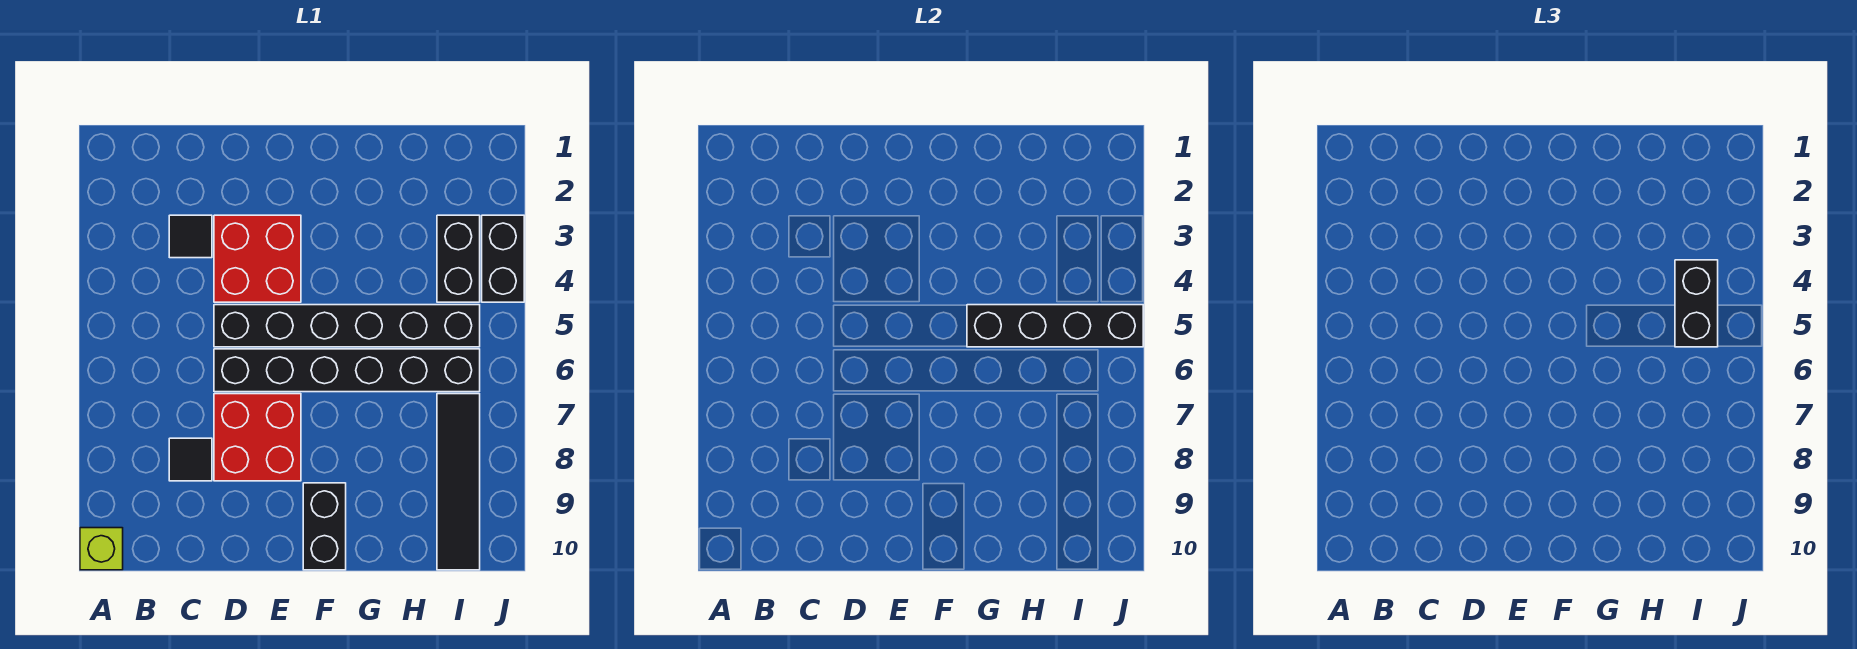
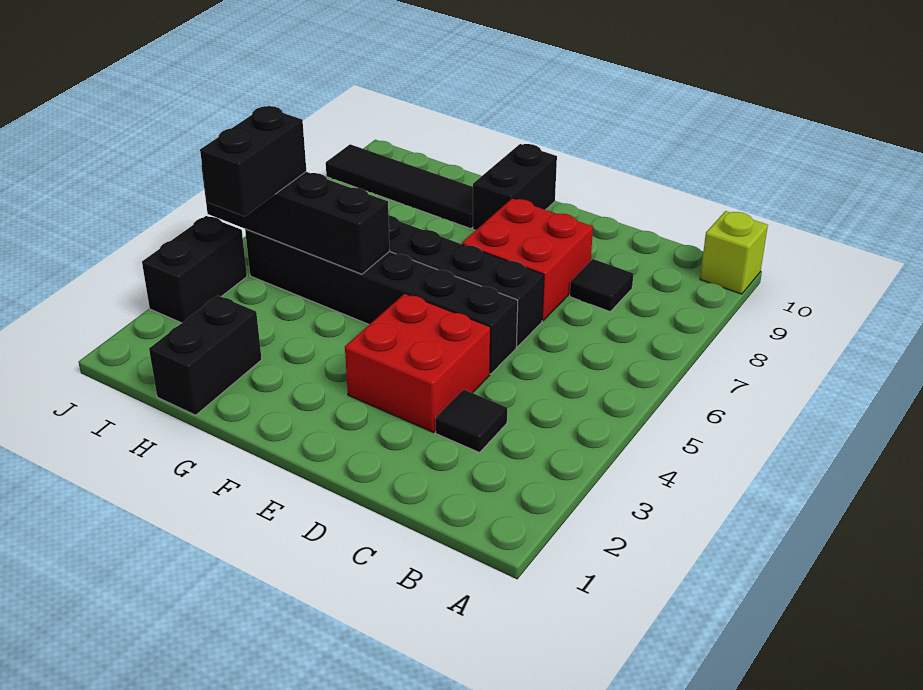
black 1x2 brick [437,215,480,302] -> black 1x2 brick moved to [149,295,262,415]
black 1x4 tile [437,394,480,570] -> black 1x4 tile turned to [326,144,473,229]

